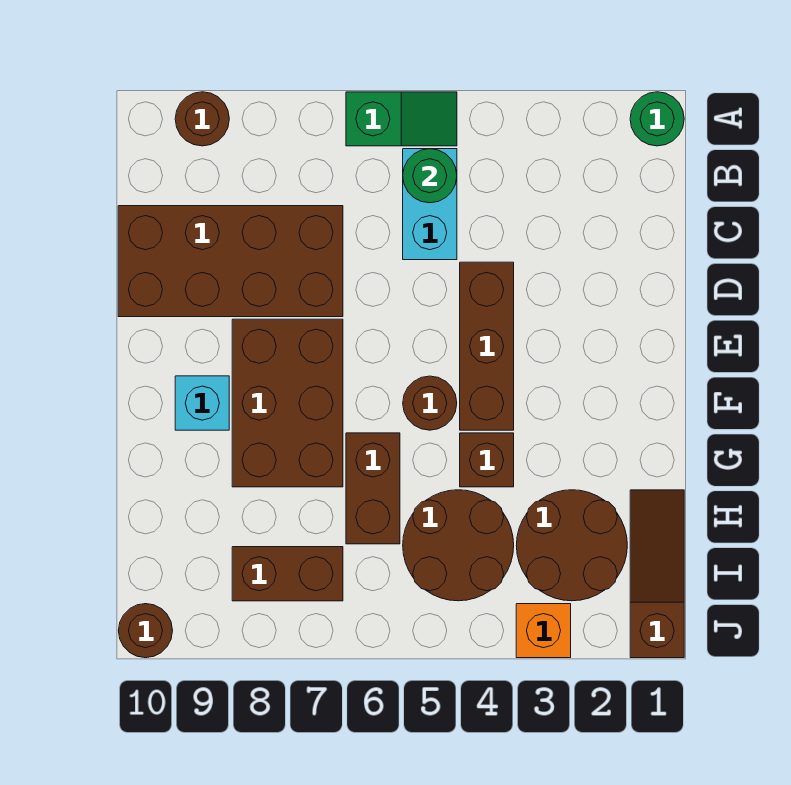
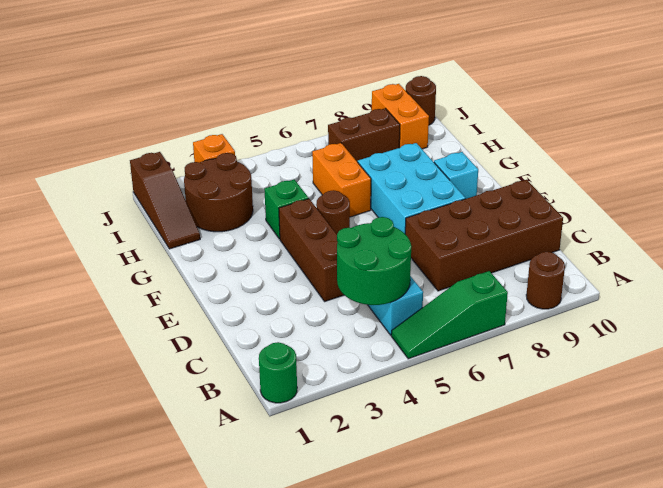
green 1x2 slope [346,92,457,146] -> green 1x3 slope [391,271,508,359]
green 1x1 round brick [403,149,457,203] -> green 2x2 round brick [337,217,411,305]
brown 2x3 brick [232,319,343,487] -> cyan 2x3 brick [358,143,466,233]
brown 1x1 brick [460,433,514,487] -> green 1x1 brick [264,180,309,239]
brown 1x2 brick [346,433,400,544] -> orange 1x2 brick [312,143,371,217]
brown 2x2 round brick [403,490,514,601] -> none
none -> orange 1x2 brick [372,84,429,149]

